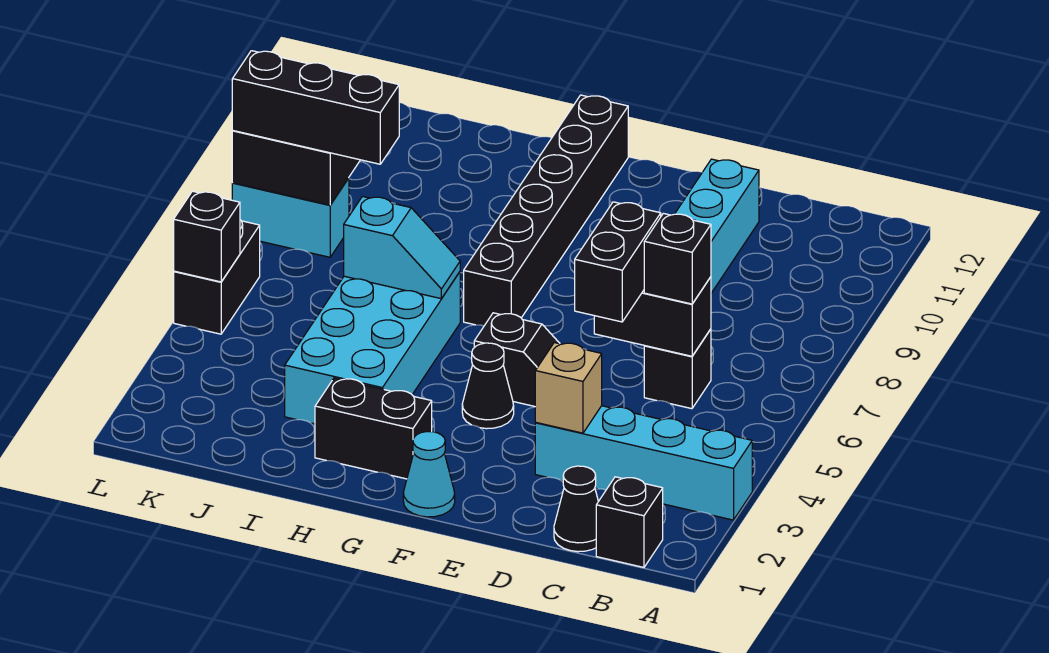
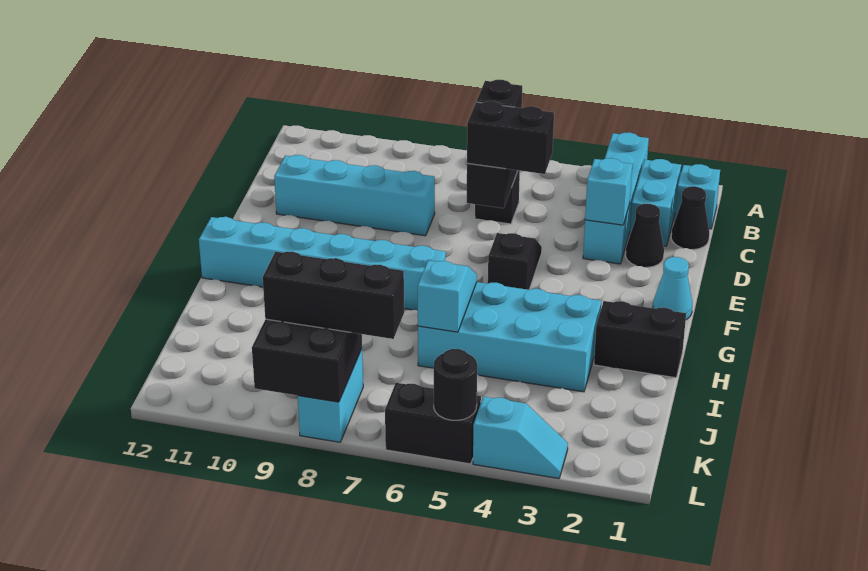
black 1x1 brick [596,477,663,567] -> cyan 1x1 brick [675,164,720,229]
none -> cyan 1x2 brick [630,159,681,246]
tan 1x1 brick [535,343,602,433] -> cyan 1x1 brick [585,158,632,225]
black 1x1 cone [462,343,514,429] -> black 1x1 cone moved to [626,204,664,267]
black 1x2 brick [315,378,432,479] -> black 1x2 brick turned to [594,301,686,378]
black 1x6 brick [464,95,628,326] -> cyan 1x6 brick [199,217,446,311]
black 1x3 brick [232,51,399,164] -> black 1x3 brick turned to [263,252,404,339]
none -> cyan 1x2 slope [473,397,568,479]
black 1x1 brick [174,191,240,282] -> black 1x1 round brick [434,349,477,420]

